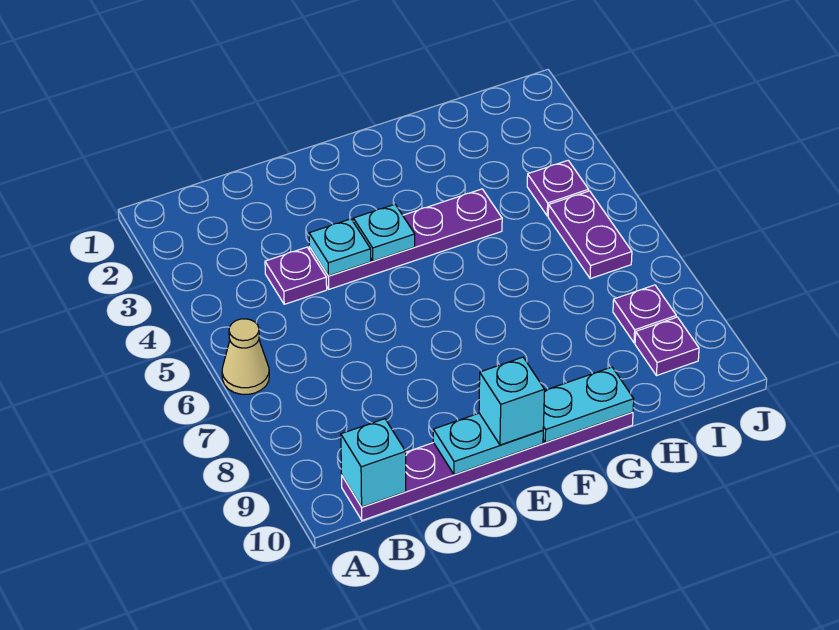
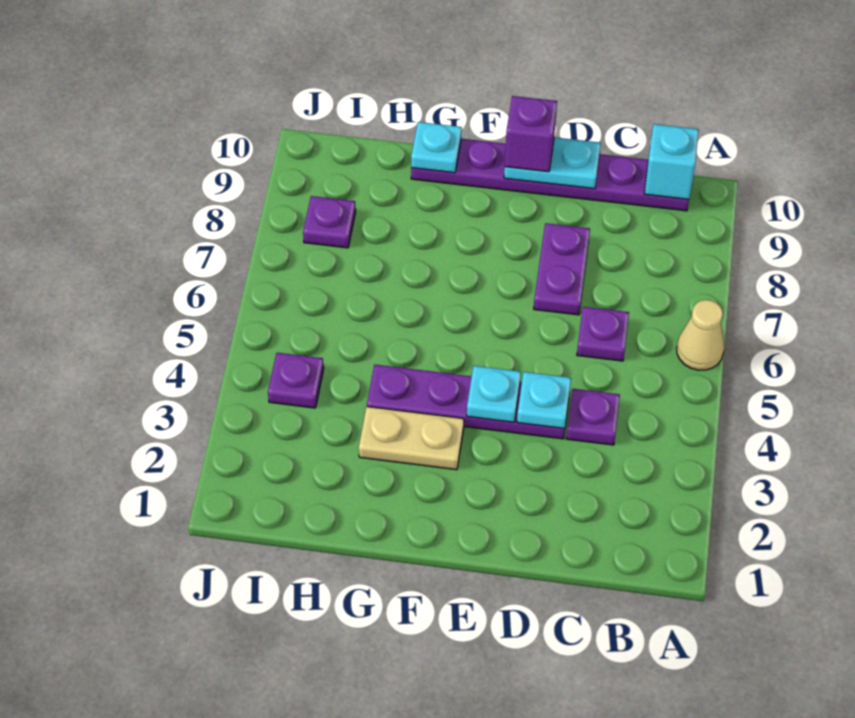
cyan 1x1 brick [479,357,545,445] -> purple 1x1 brick [505,96,557,172]
none -> tan 1x2 plate [359,407,464,470]
cyan 1x2 plate [543,367,634,443] -> cyan 1x1 plate [411,122,462,173]
purple 1x2 plate [548,191,632,279] -> purple 1x2 plate moved to [534,223,590,315]
purple 1x1 plate [635,317,699,376] -> purple 1x1 plate moved to [577,307,629,361]

